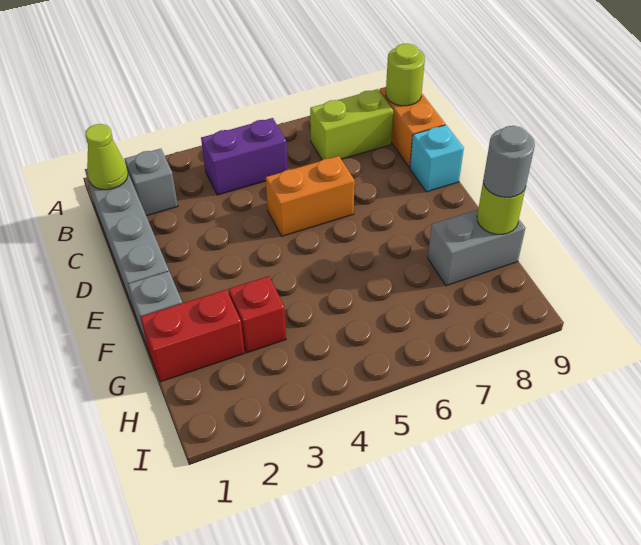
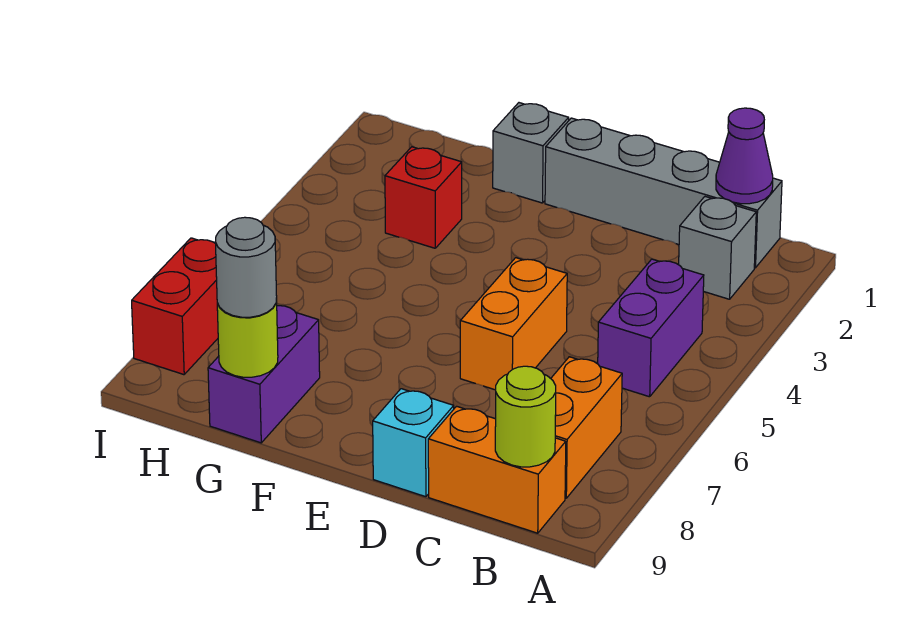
lime 1x1 cone [86,124,128,190] -> purple 1x1 cone [716,108,773,204]
lime 1x2 brick [310,89,393,160] -> orange 1x2 brick [551,357,622,498]
red 1x2 brick [140,290,244,382] -> red 1x2 brick moved to [132,238,218,375]
grey 1x2 brick [428,210,525,286] -> purple 1x2 brick [208,306,320,443]

